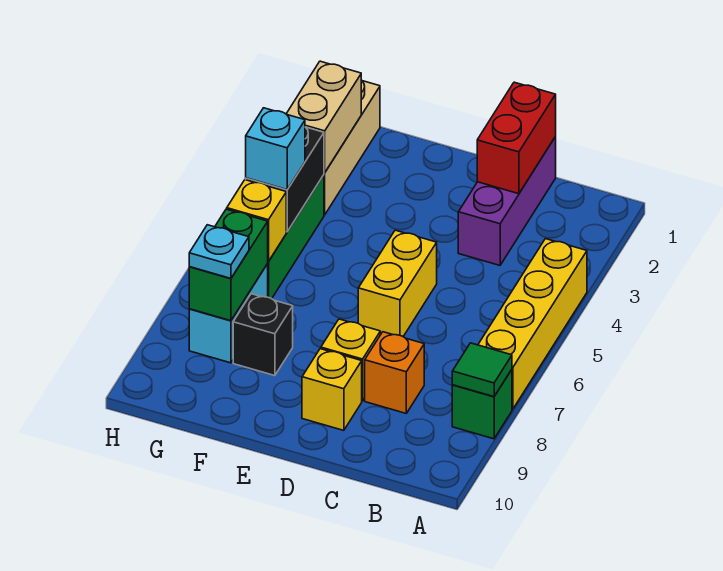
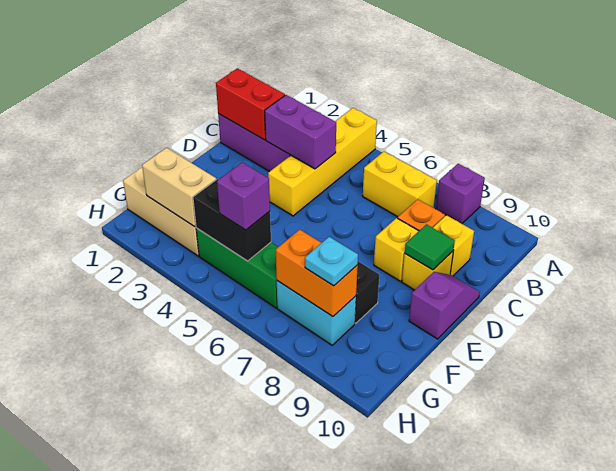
yellow 1x4 brick [478,239,587,409] -> yellow 1x4 brick turned to [268,108,377,216]
green 1x1 brick [452,370,512,439] -> purple 1x1 brick [436,164,485,224]
green 1x1 tile [452,343,512,397] -> green 1x1 tile moved to [405,225,455,270]
none -> purple 1x2 brick [265,95,336,169]
yellow 1x2 brick [358,230,437,336] -> yellow 1x2 brick moved to [363,152,437,217]
none -> purple 1x2 slope [409,272,480,339]
cyan 1x1 brick [246,108,305,190] -> purple 1x1 brick [217,162,270,230]
yellow 1x1 brick [227,180,286,261] -> yellow 1x1 brick moved to [433,215,474,276]
green 1x2 brick [189,209,268,321] -> orange 1x2 brick [276,230,358,317]

